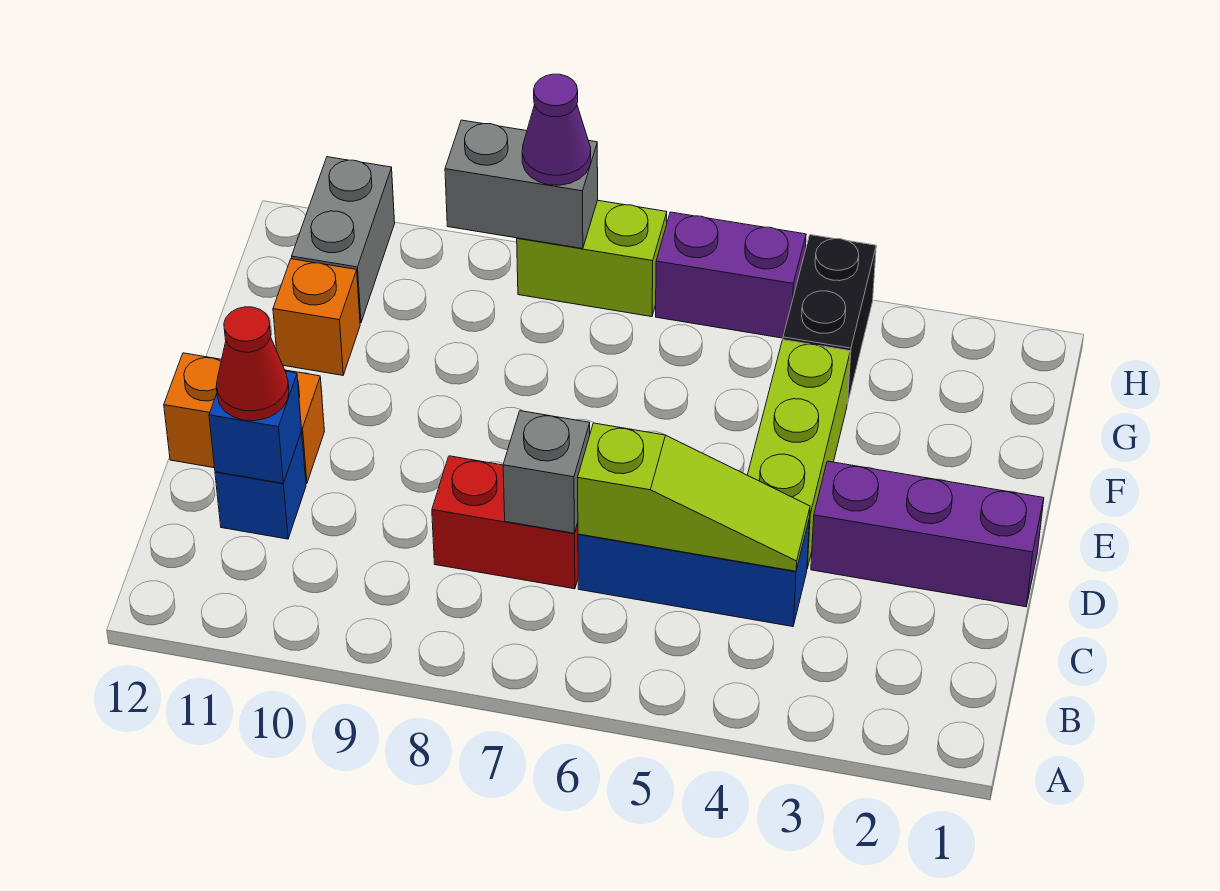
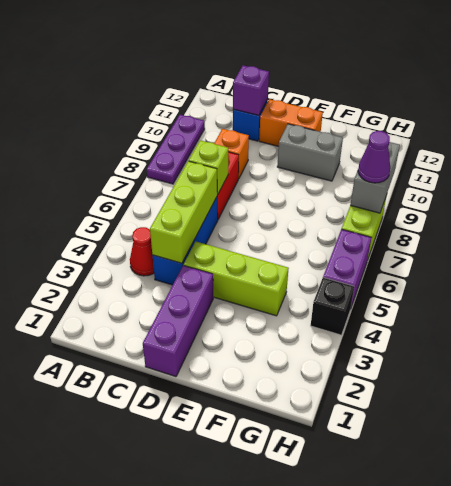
none -> purple 1x3 plate [147,115,205,184]
lime 1x3 slope [578,423,810,571] -> lime 1x3 brick [150,161,217,263]
grey 1x1 brick [503,411,590,533] -> lime 1x1 brick [189,140,228,195]
blue 1x1 brick [209,371,302,483] -> purple 1x1 brick [233,65,269,115]
red 1x1 cone [216,307,289,421] -> red 1x1 cone moved to [130,227,154,276]
orange 1x2 brick [164,353,324,484] -> orange 1x2 brick turned to [259,99,323,146]
orange 1x1 brick [273,259,360,375] -> orange 1x1 brick moved to [214,129,249,179]
black 1x2 brick [783,235,876,404] -> black 1x1 brick [311,278,354,335]
grey 1x2 brick [292,157,395,323] -> grey 1x2 brick moved to [277,124,343,181]

